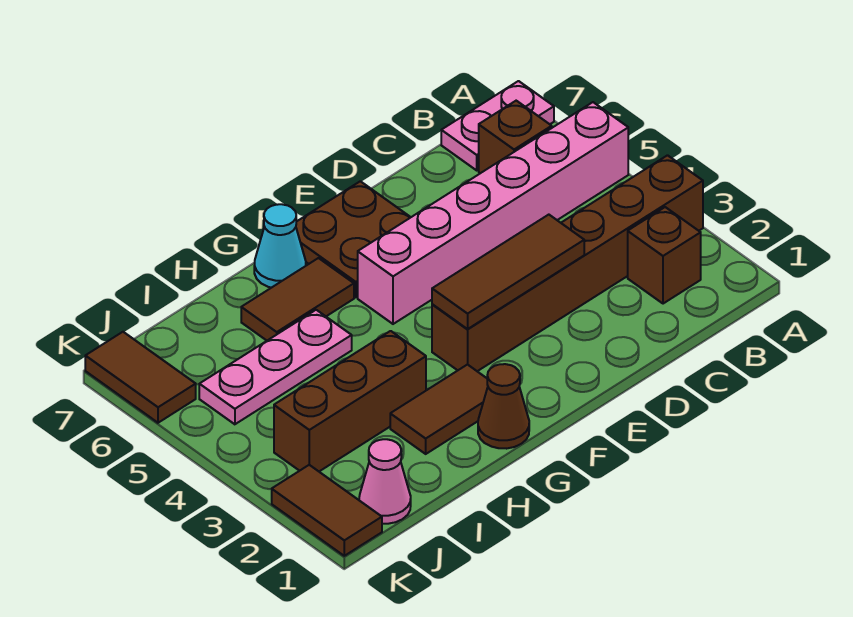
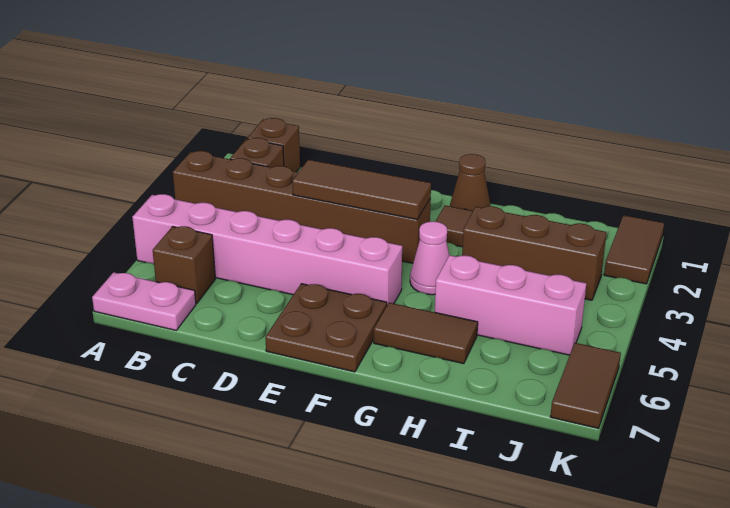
none -> brown 1x1 brick [247,118,300,172]
cyan 1x1 cone [254,204,306,288] -> none
pink 1x3 plate [199,310,352,424] -> pink 1x3 brick [435,255,586,355]
pink 1x1 cone [359,439,411,524] -> pink 1x1 cone moved to [410,222,449,295]

